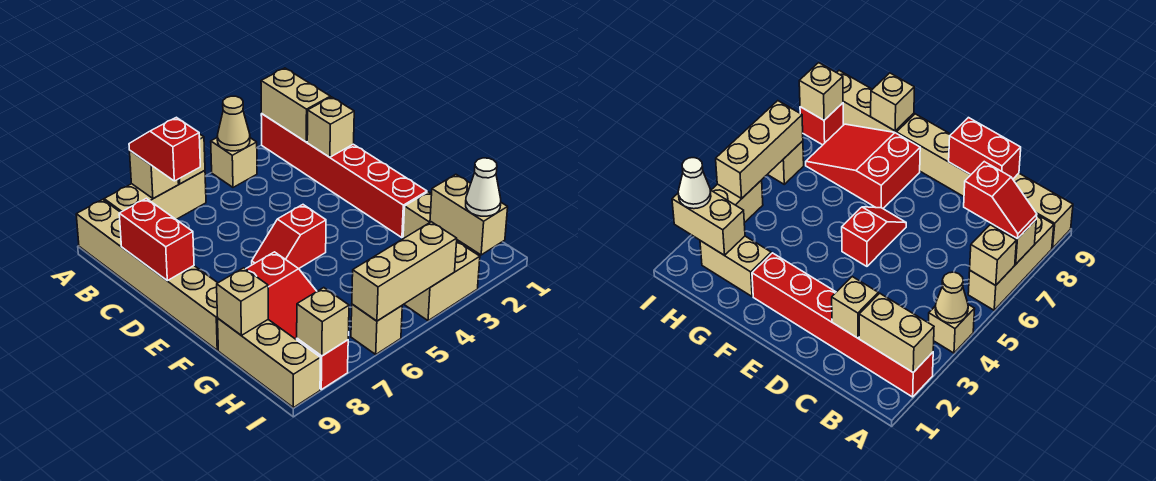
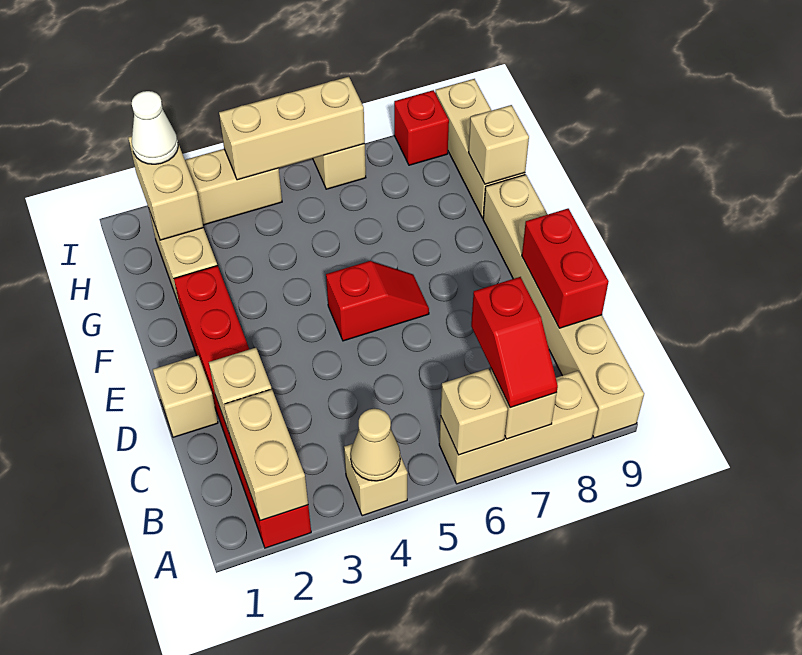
red 2x3 slope [246,252,349,340] -> none
tan 1x1 brick [297,288,349,356] -> tan 1x1 brick moved to [153,356,218,437]

